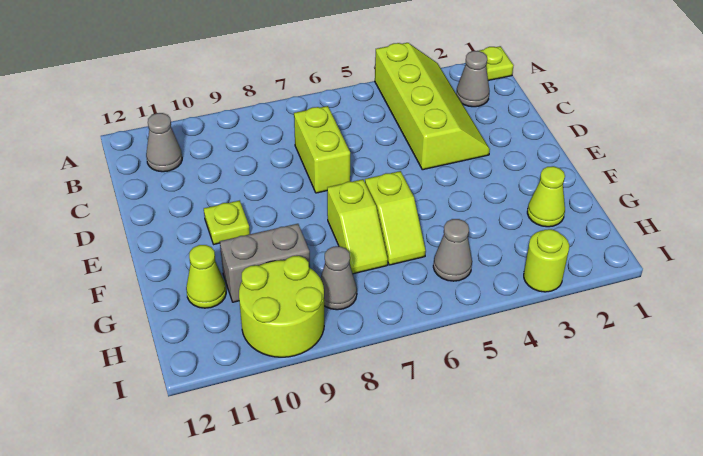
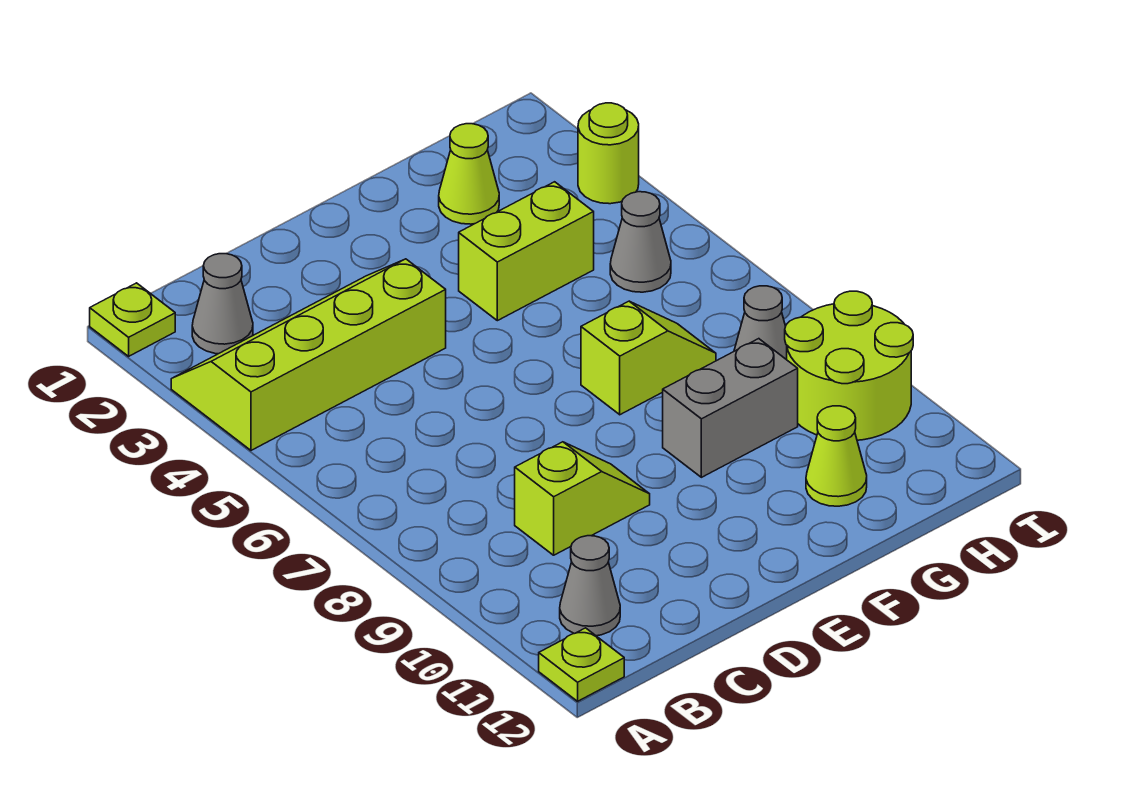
lime 1x2 brick [294,106,350,193] -> lime 1x2 brick moved to [459,182,594,321]
lime 1x1 plate [204,200,250,244] -> lime 1x1 plate moved to [539,628,624,701]
lime 1x2 slope [365,171,426,265] -> lime 1x2 slope moved to [515,442,650,555]
grey 1x2 brick [220,224,310,302] -> grey 1x2 brick turned to [663,339,798,477]

